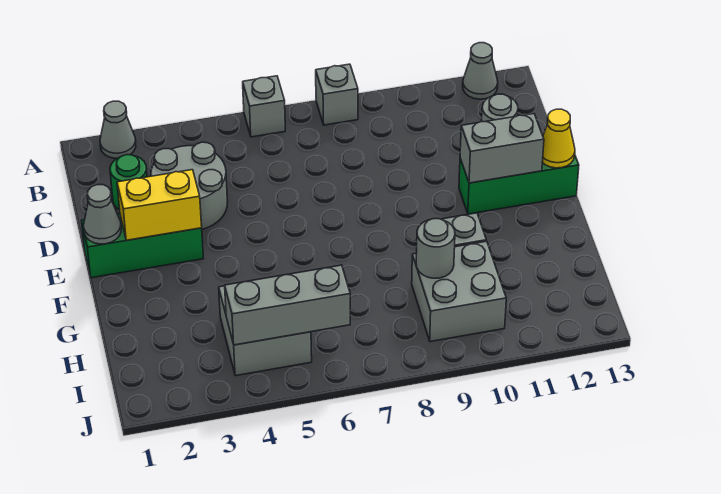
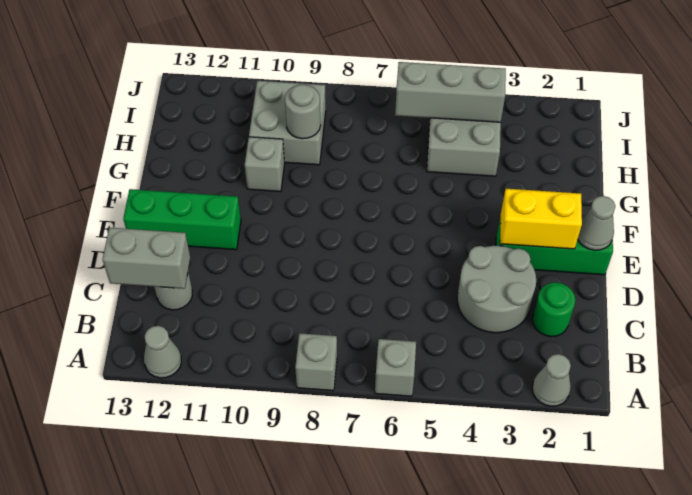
grey 1x2 brick [460,114,544,183] -> grey 1x2 brick moved to [103,228,190,289]
yellow 1x1 cone [542,109,575,168] -> none

